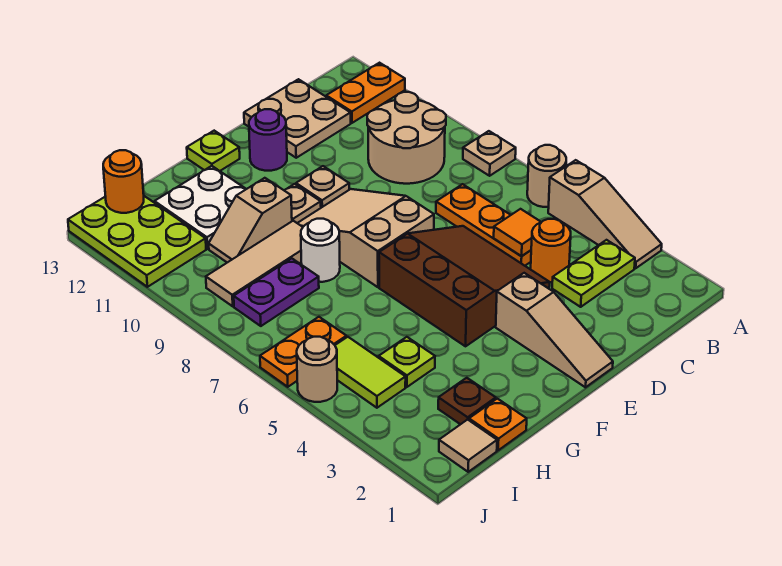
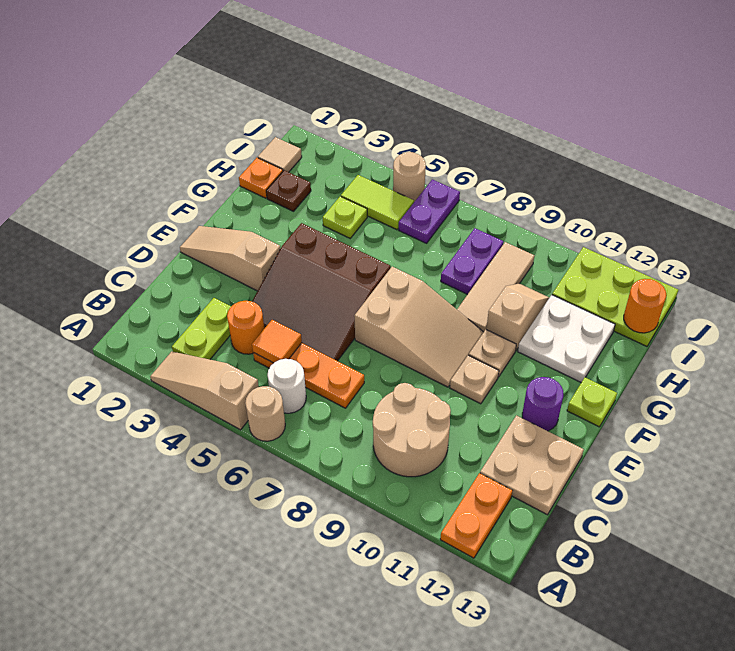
tan 1x1 plate [463,131,516,176] -> none
white 1x1 round brick [301,219,340,282] -> white 1x1 round brick moved to [267,359,306,413]
orange 1x2 plate [260,317,347,387] -> purple 1x2 plate [399,179,460,243]

